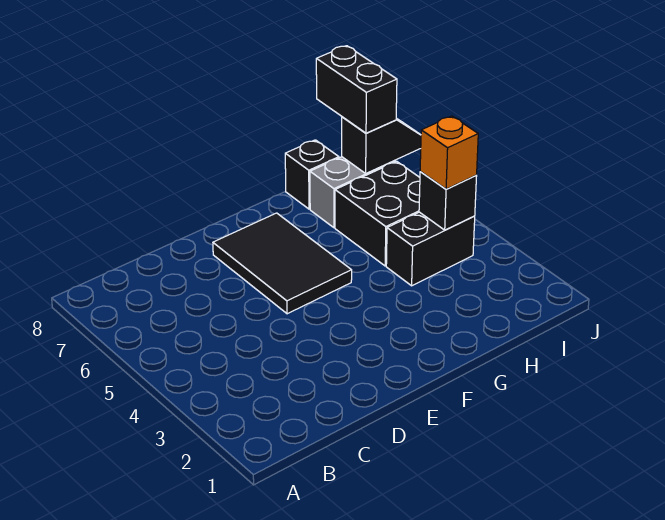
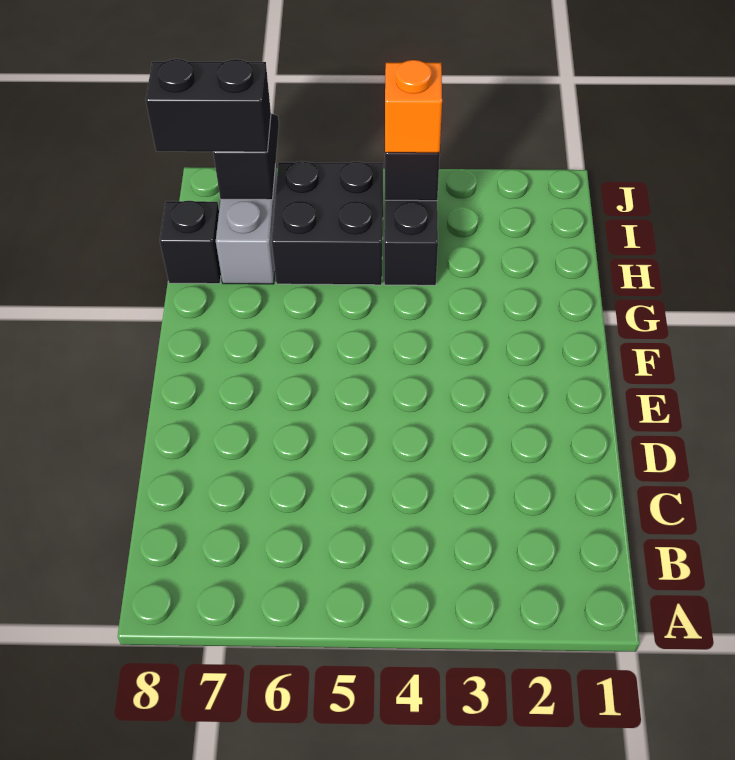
black 2x3 tile [213,213,352,314] -> none

